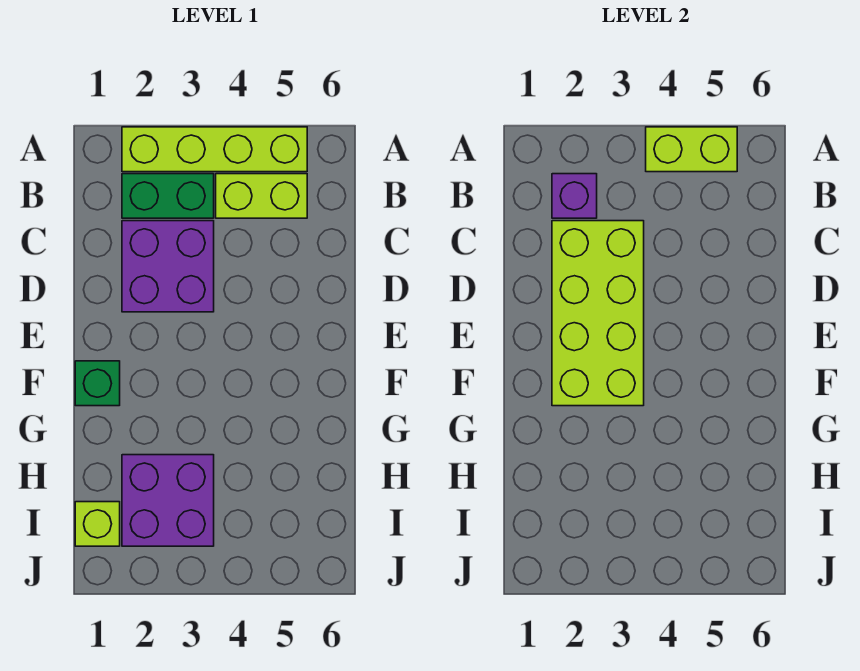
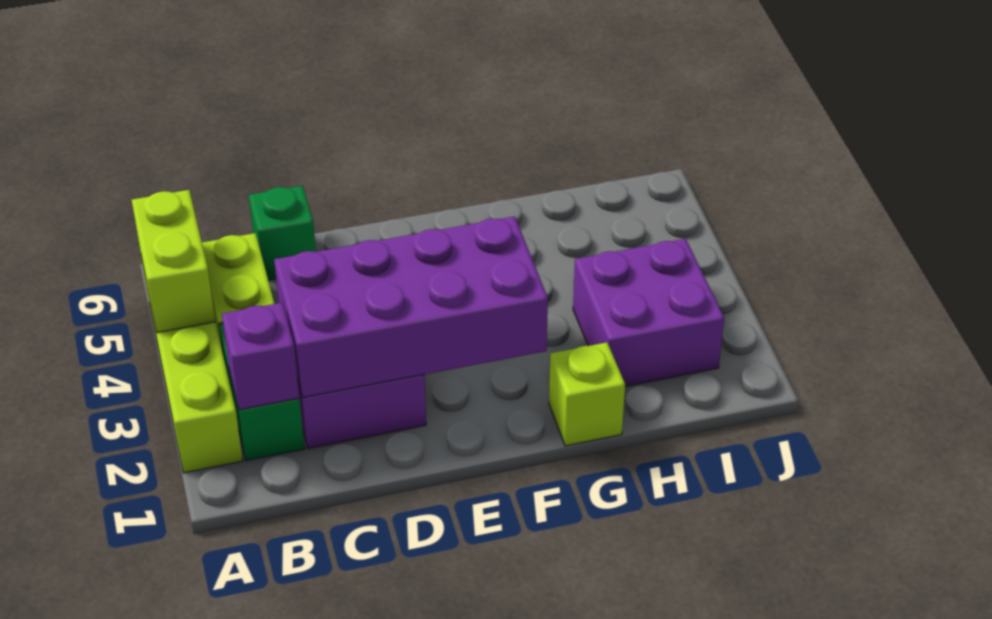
lime 2x4 brick [552,221,644,406] -> purple 2x4 brick [274,216,548,398]
green 1x1 brick [75,361,120,406] -> green 1x1 brick moved to [249,186,316,280]
lime 1x1 brick [75,502,120,546] -> lime 1x1 brick moved to [549,342,625,446]

